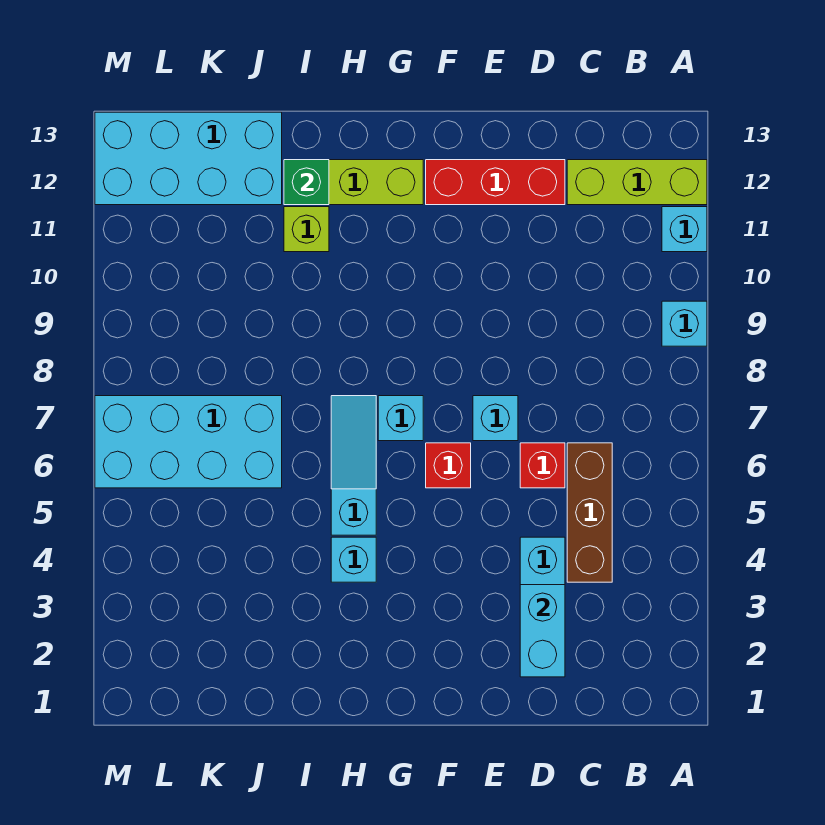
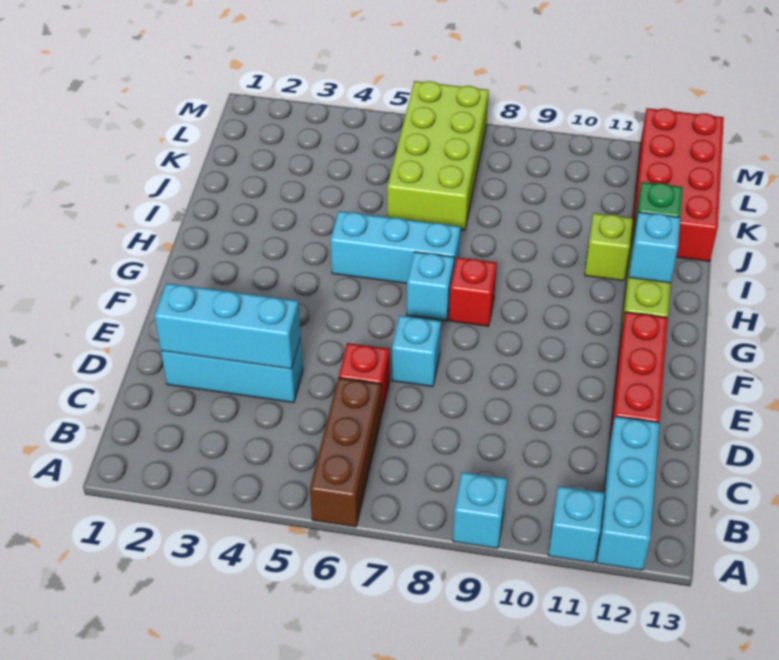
lime 1x3 brick [567,160,707,205] -> cyan 1x3 brick [597,416,659,570]
brown 1x3 brick [567,443,612,582] -> brown 1x3 brick turned to [310,378,381,527]
cyan 1x2 brick [520,585,565,677] -> cyan 1x3 brick [154,283,301,369]
red 1x1 brick [426,443,471,488] -> red 1x1 brick moved to [449,257,497,326]
cyan 1x1 brick [331,537,376,582] -> cyan 1x1 brick moved to [629,212,680,283]
cyan 1x3 slope [331,396,376,535] -> cyan 1x3 brick [330,211,461,283]
cyan 2x4 brick [95,396,282,488] -> lime 2x4 brick [387,81,489,230]
cyan 2x4 brick [95,112,282,205] -> red 2x4 brick [630,108,724,261]

